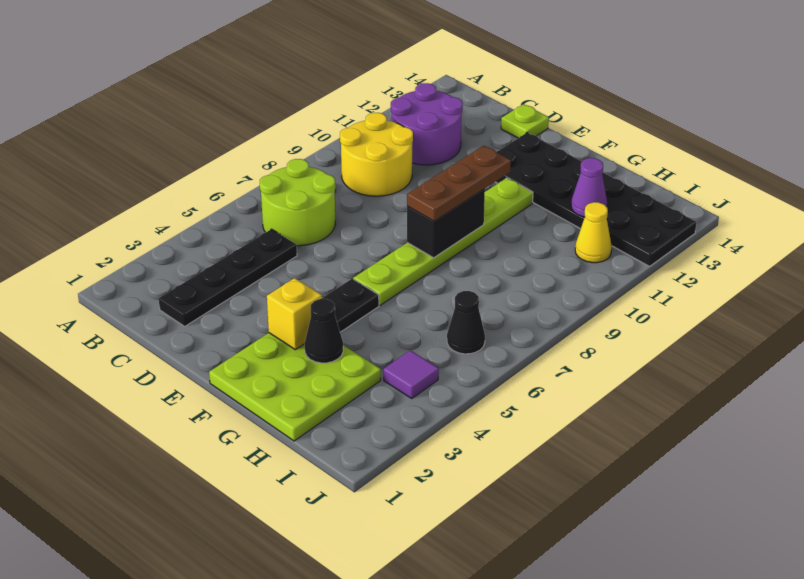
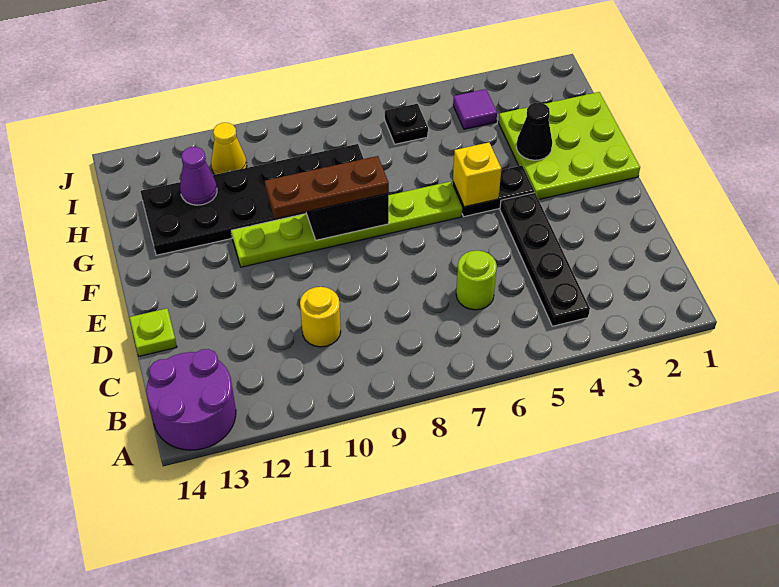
lime 2x2 round brick [260,159,335,246] -> lime 1x1 round brick [456,250,497,310]
yellow 2x2 round brick [340,113,413,196] -> yellow 1x1 round brick [300,287,341,347]
purple 2x2 round brick [391,83,463,165] -> purple 2x2 round brick moved to [146,349,236,450]
black 1x4 plate [159,229,297,326] -> black 1x4 plate turned to [500,193,590,326]
black 2x6 plate [495,133,696,266] -> black 2x6 plate turned to [141,144,364,255]
yellow 1x1 brick [267,278,322,350] -> yellow 1x1 brick moved to [453,142,501,207]
black 1x1 cone [447,291,485,354] -> black 1x1 plate [385,104,428,144]

